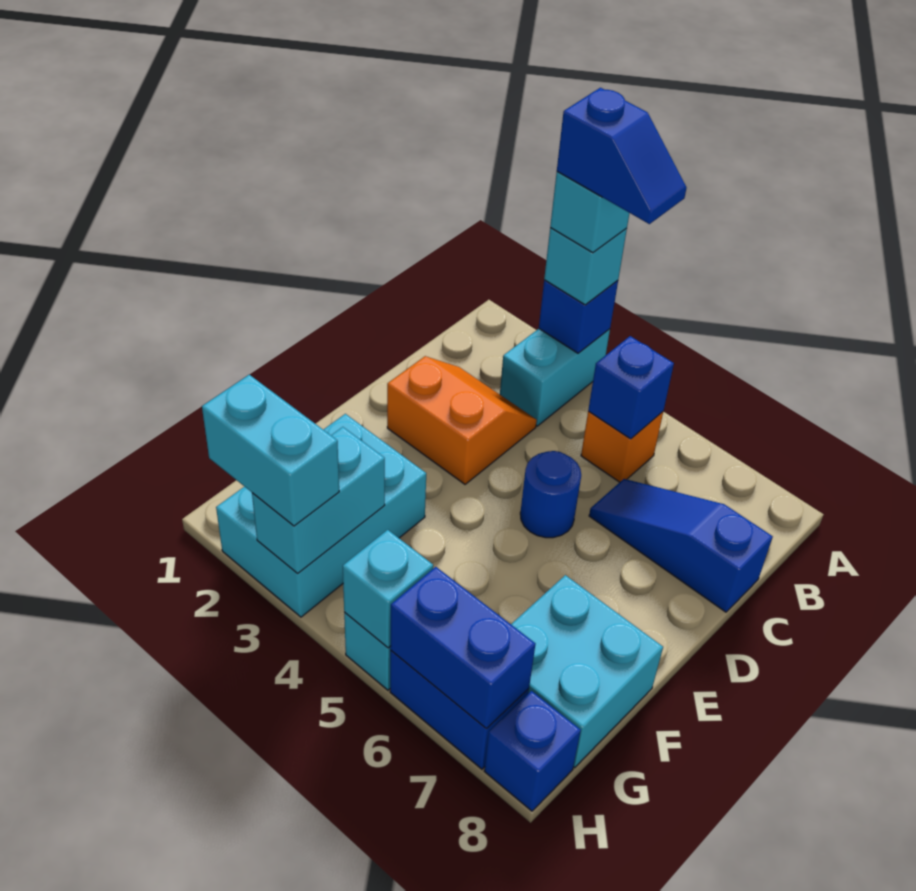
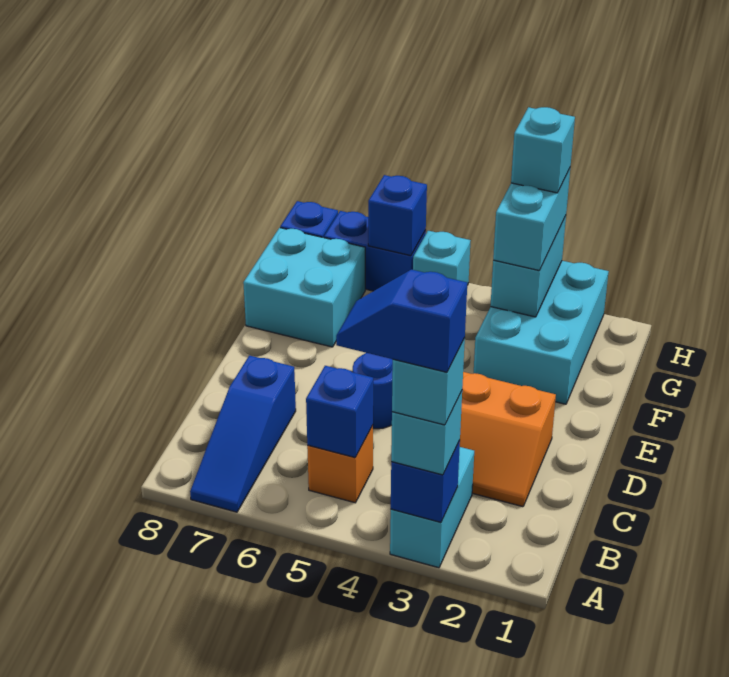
blue 1x3 slope [589,479,773,612] -> blue 1x3 slope turned to [190,356,296,512]
cyan 1x2 brick [202,375,339,526] -> cyan 1x2 brick turned to [493,168,570,271]
cyan 1x1 brick [343,530,433,648] -> cyan 1x1 brick moved to [511,107,575,193]
blue 1x2 brick [390,567,536,729] -> blue 1x1 brick [368,175,427,256]

